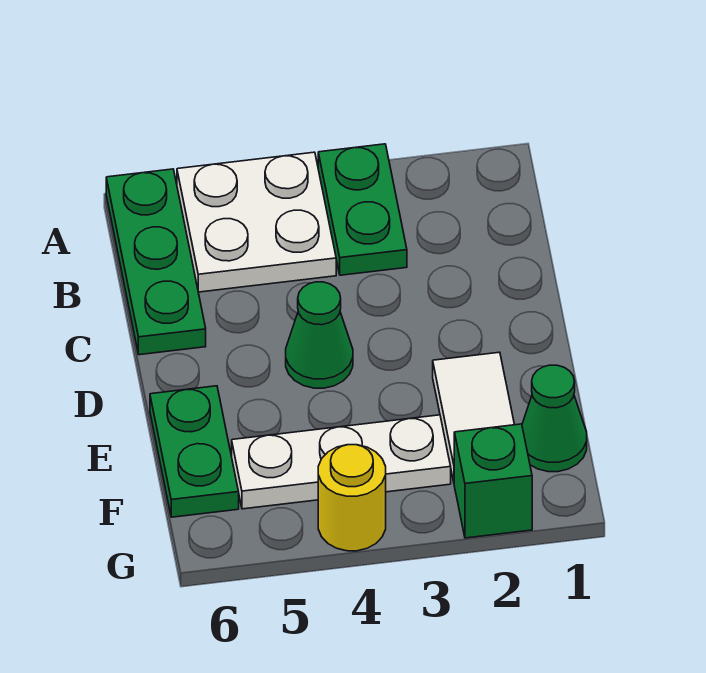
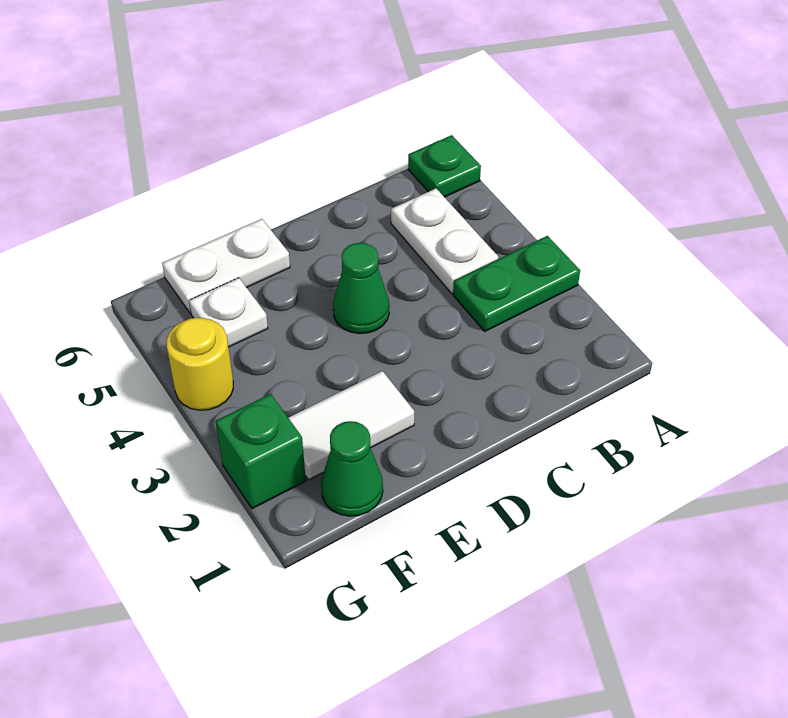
white 2x2 plate [177,152,336,292] -> white 1x2 plate [391,189,498,293]
green 1x3 plate [106,169,206,355] -> green 1x1 plate [408,135,481,197]
green 1x2 plate [150,386,239,517] -> white 1x2 plate [162,219,290,313]
white 1x3 plate [232,415,451,509] -> white 1x1 plate [189,278,268,347]

